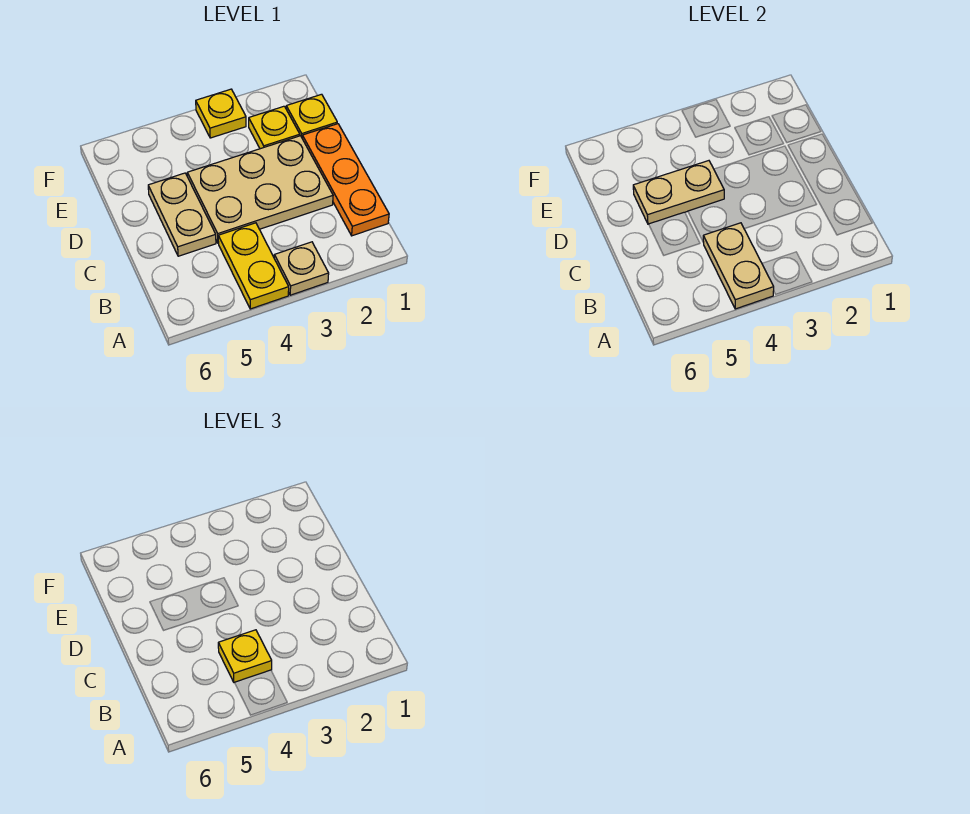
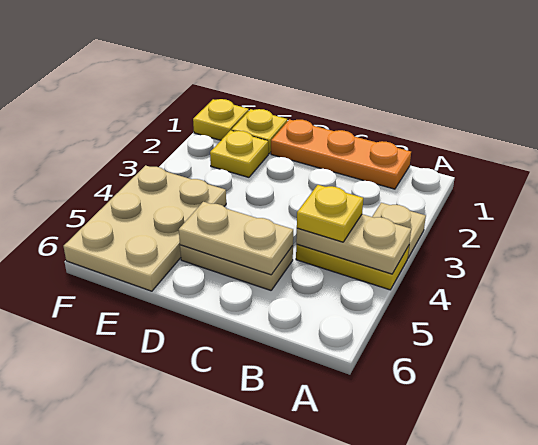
tan 2x3 plate [187,136,333,243] -> tan 2x3 plate moved to [63,165,226,291]
tan 1x2 plate [633,161,724,224] -> tan 1x2 plate turned to [179,202,293,275]
yellow 1x1 plate [196,89,246,138] -> yellow 1x1 plate moved to [193,99,249,140]

